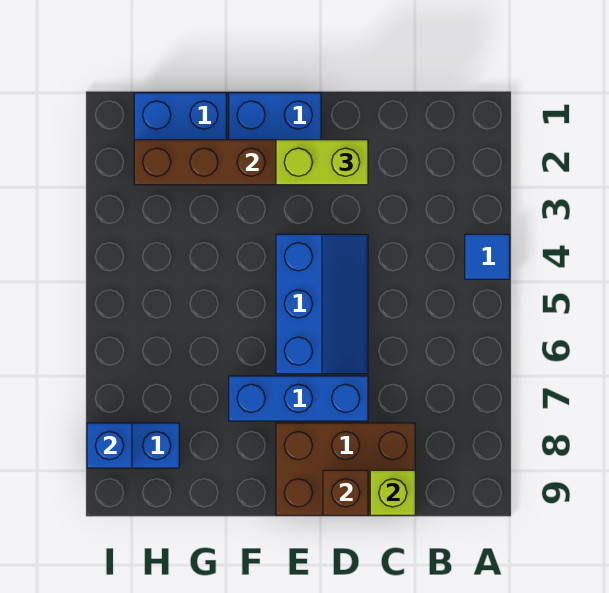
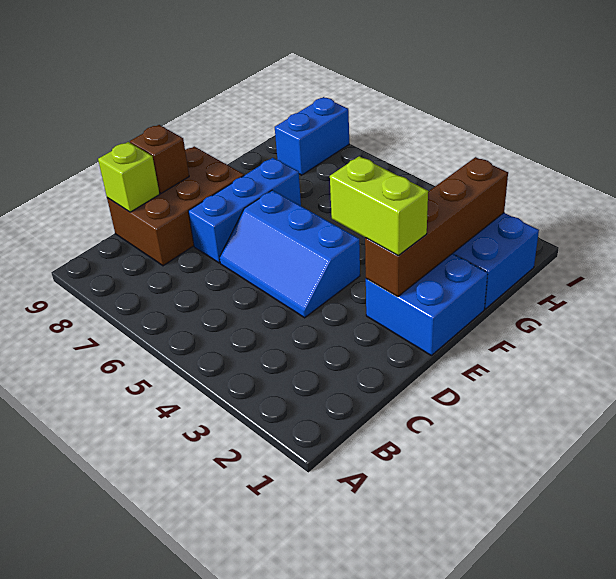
blue 1x1 tile [465,234,510,279] -> none
lime 1x2 brick [276,140,368,185] -> lime 1x2 brick turned to [330,156,428,256]
blue 1x1 brick [87,423,132,468] -> none

